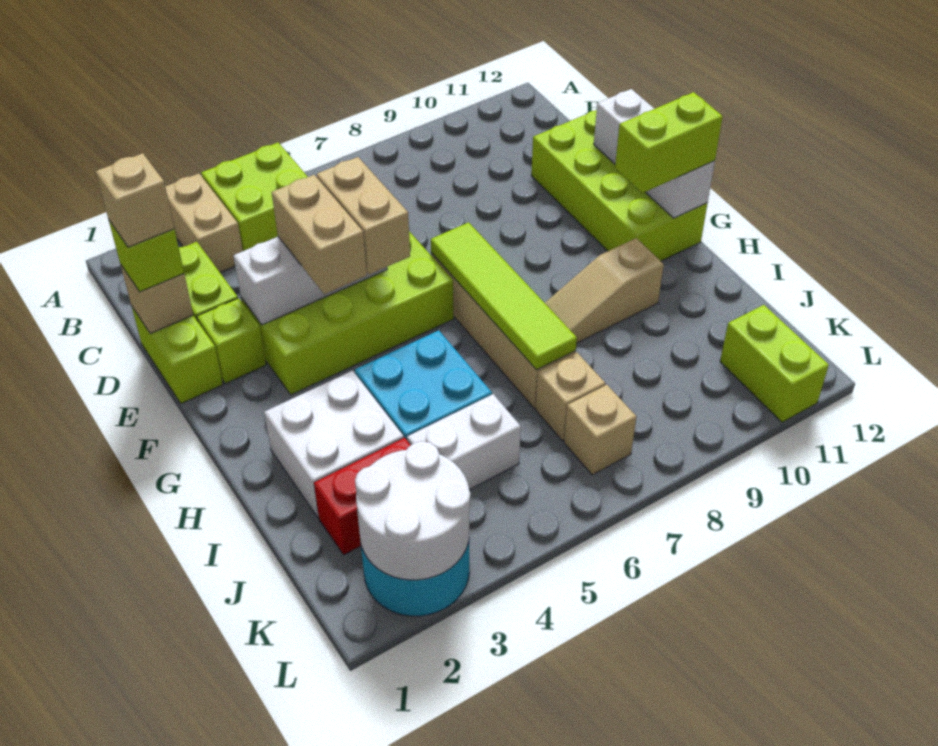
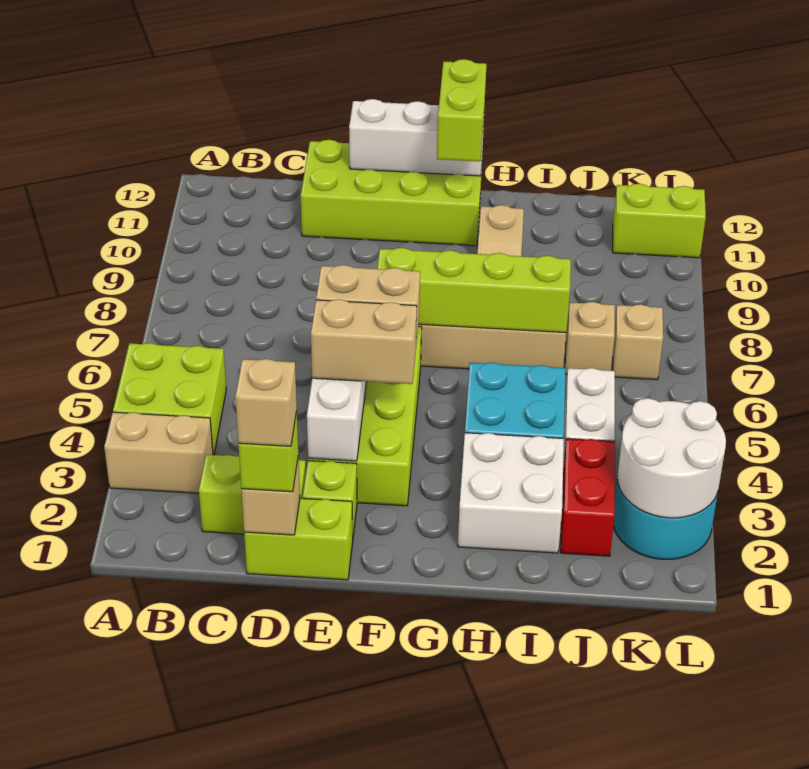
lime 1x4 tile [431,222,577,370] -> lime 1x4 brick [377,248,571,333]

